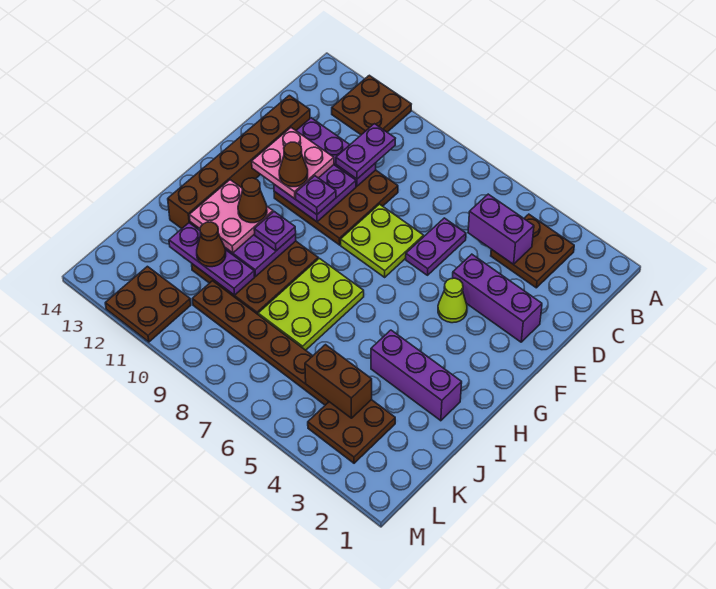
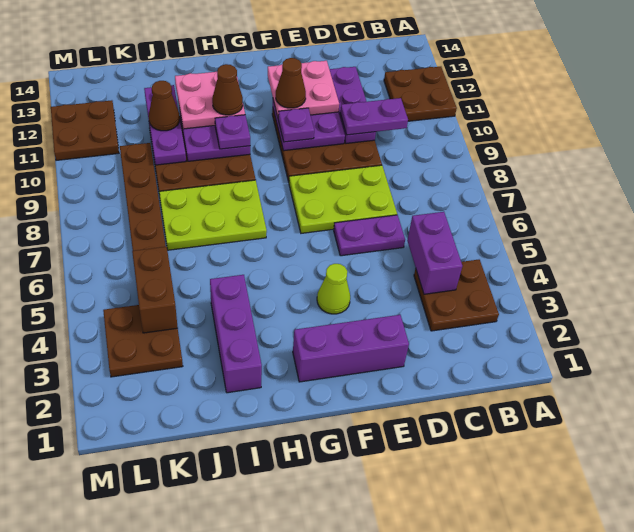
brown 1x6 brick [168,95,310,229] -> none
purple 1x3 brick [452,254,542,342] -> purple 1x3 brick turned to [293,314,409,382]
lime 2x2 plate [341,204,424,277] -> lime 2x3 plate [289,165,397,233]

